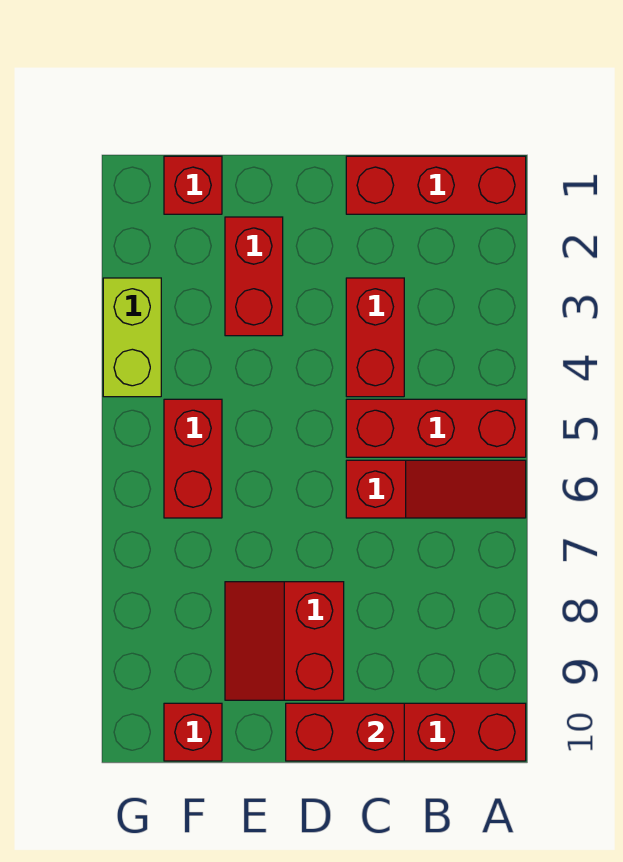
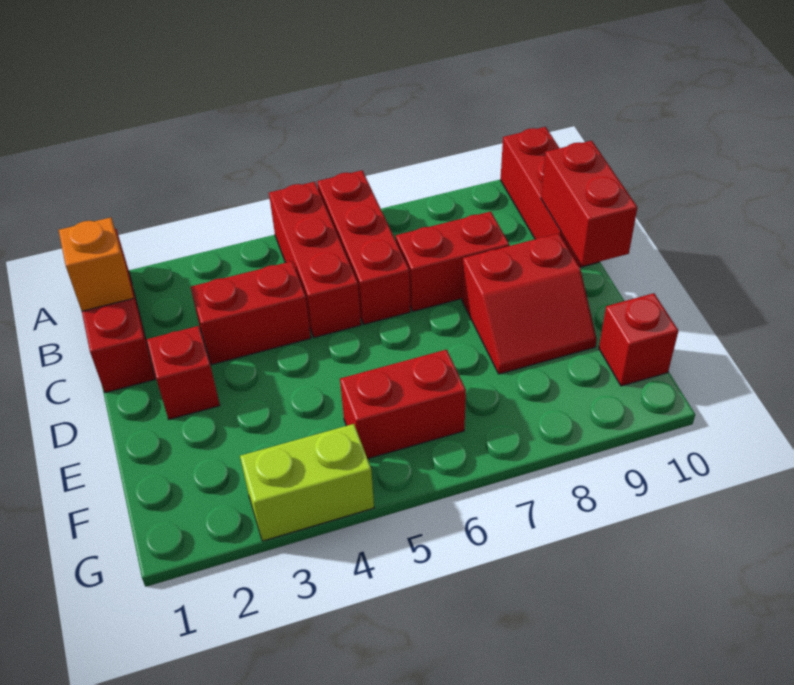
red 1x3 slope [346,460,526,518] -> red 1x3 brick [317,170,410,324]
none -> orange 1x1 brick [59,218,133,311]
red 1x2 brick [225,217,283,336] -> red 1x2 brick moved to [396,212,509,311]
red 1x1 brick [164,156,222,214] -> red 1x1 brick moved to [147,326,220,419]

